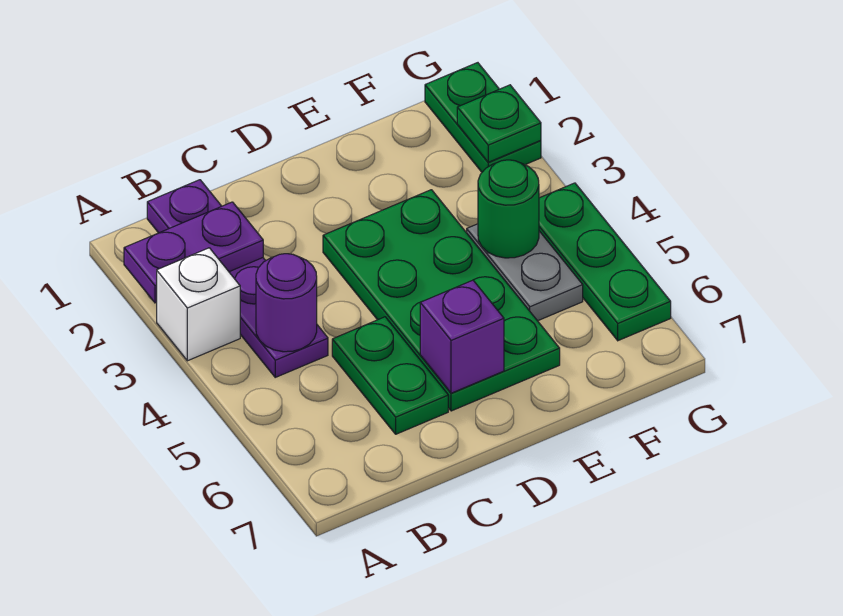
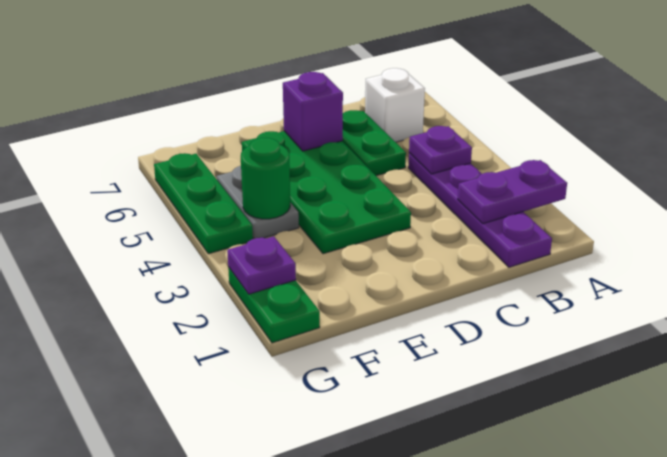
white 1x1 brick [157,248,240,361] -> white 1x1 brick moved to [365,68,425,142]
purple 1x1 round brick [256,254,317,352] -> purple 1x1 plate [409,126,472,174]
green 1x1 plate [457,85,541,162] -> purple 1x1 plate [227,236,296,294]

